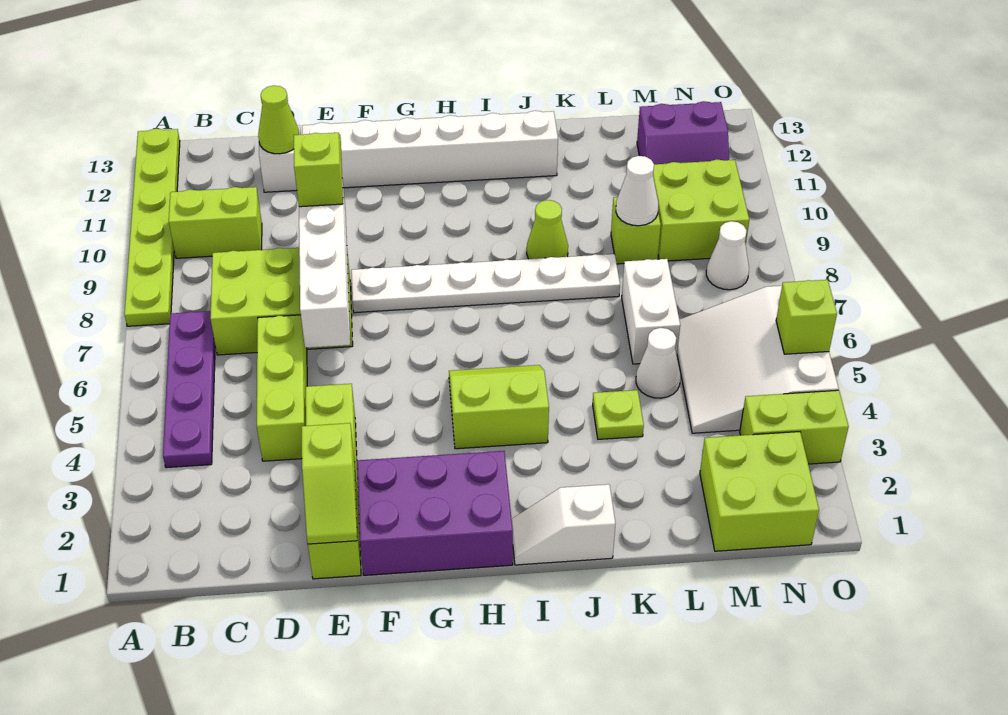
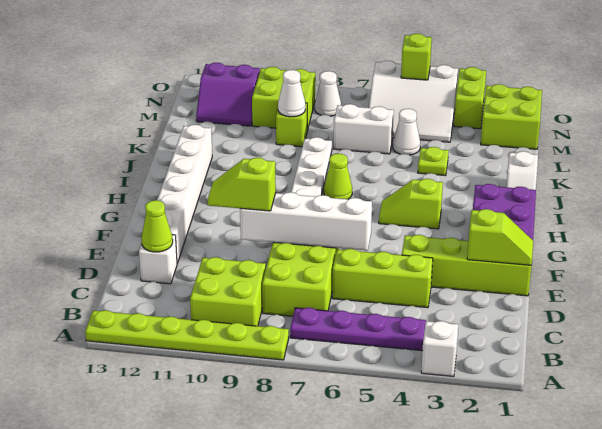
none -> white 1x1 brick [421,321,458,376]
lime 1x2 brick [169,187,262,258] -> lime 2x2 brick [190,257,266,326]
lime 2x2 slope [449,365,549,449] -> lime 1x2 slope [379,179,443,229]
lime 1x1 cone [527,200,568,259] -> lime 1x1 cone moved to [324,154,352,199]
purple 2x2 slope [637,101,729,164] -> purple 2x2 slope turned to [196,63,260,126]

